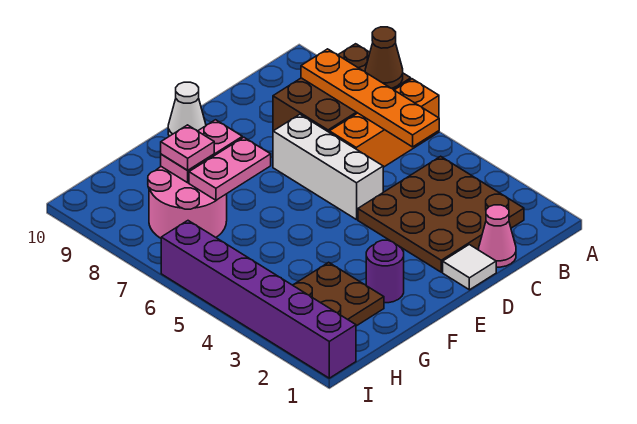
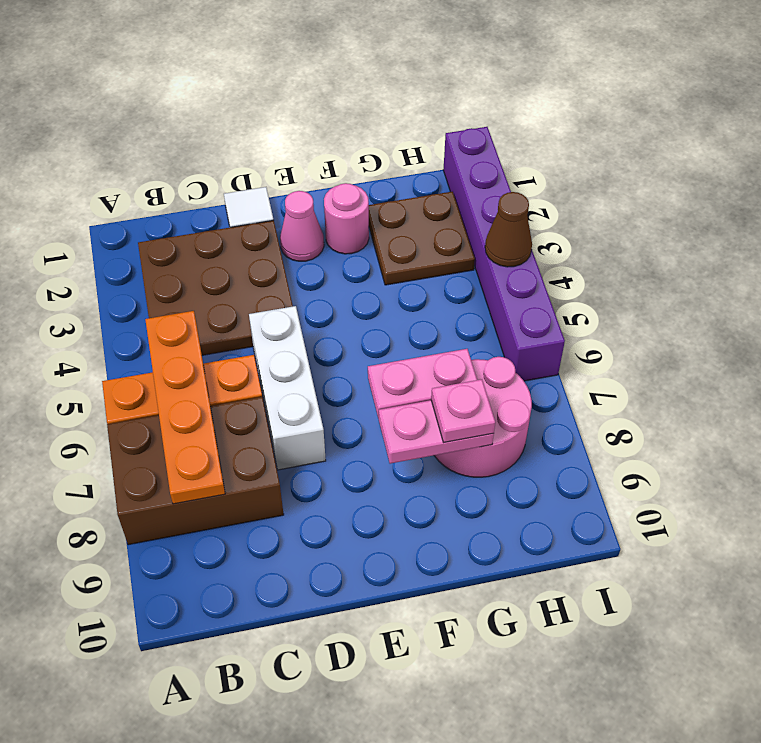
brown 1x1 cone [365,27,403,88] -> brown 1x1 cone moved to [485,192,532,267]
pink 1x1 cone [479,205,516,267] -> pink 1x1 cone moved to [280,191,324,261]
white 1x1 cone [168,82,206,136] -> none
purple 1x1 round brick [366,240,404,303] -> pink 1x1 round brick [324,183,369,254]

